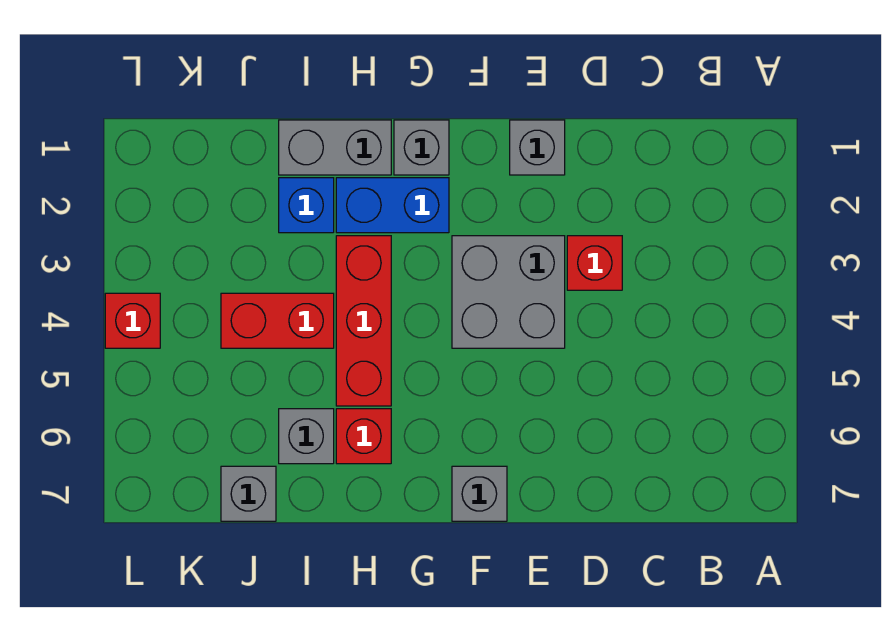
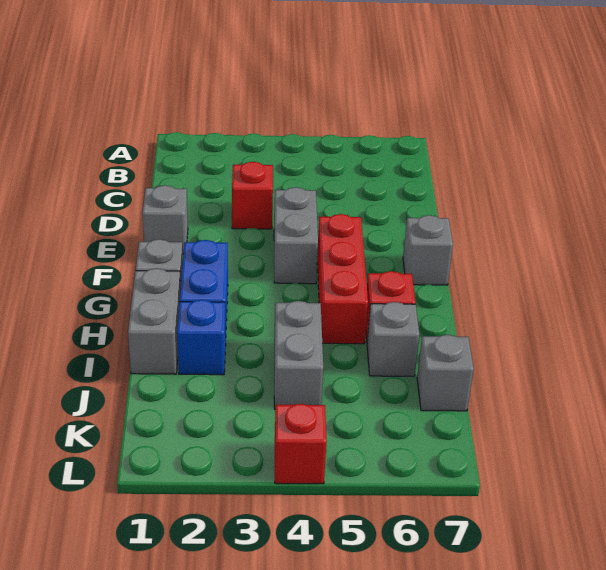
grey 2x2 brick [452,236,565,348] -> grey 1x2 brick [274,187,318,284]
red 1x3 brick [336,236,391,406] -> red 1x3 brick turned to [317,214,368,344]
red 1x2 brick [221,293,334,348] -> grey 1x2 brick [274,301,323,409]

